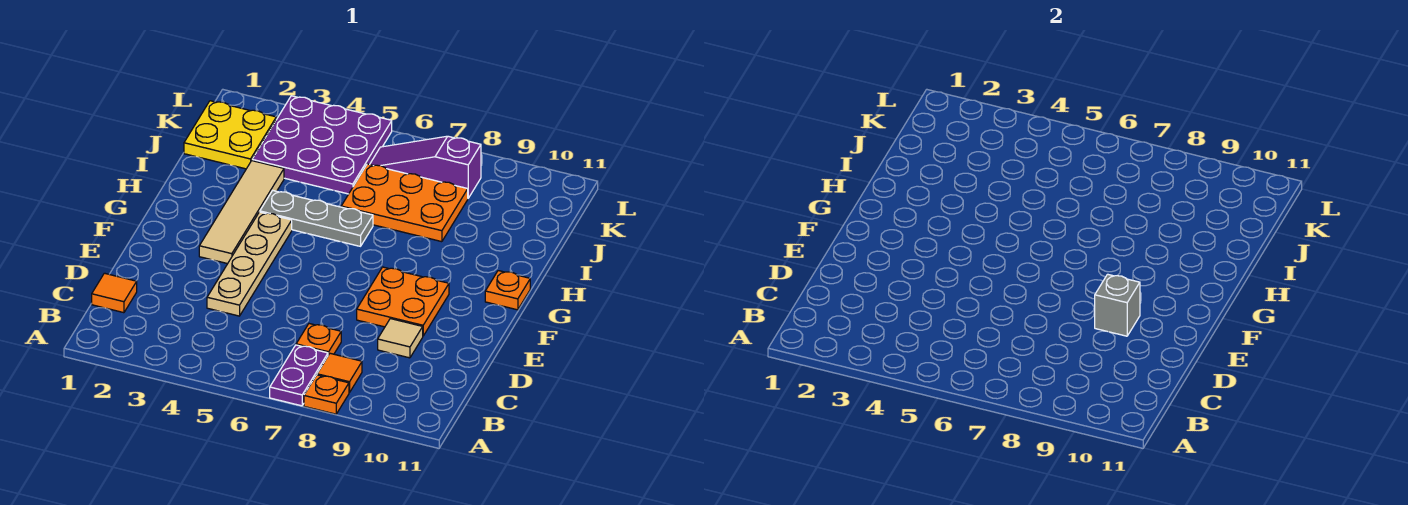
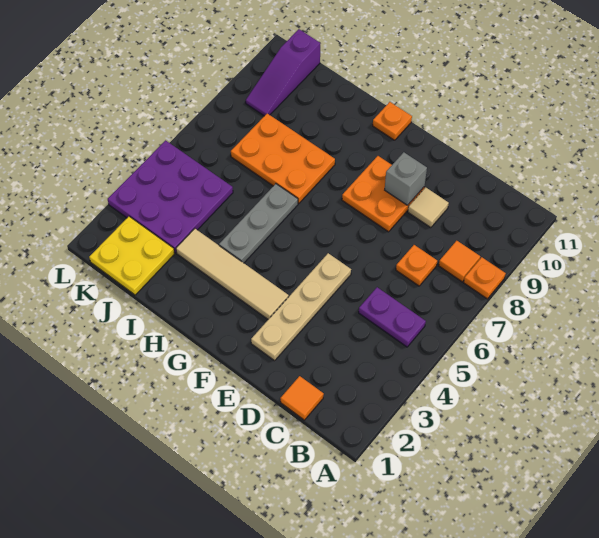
purple 1x2 plate [270,345,328,406] -> purple 1x2 plate moved to [359,287,426,347]
tan 1x4 plate [207,212,292,316] -> tan 1x4 plate turned to [251,253,351,361]
orange 2x3 plate [341,164,468,242] -> orange 2x3 plate turned to [231,114,335,203]
purple 1x3 slope [370,136,481,198] -> purple 1x3 slope moved to [246,29,320,116]

